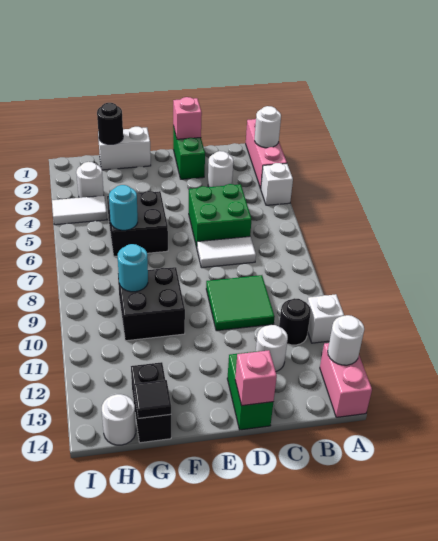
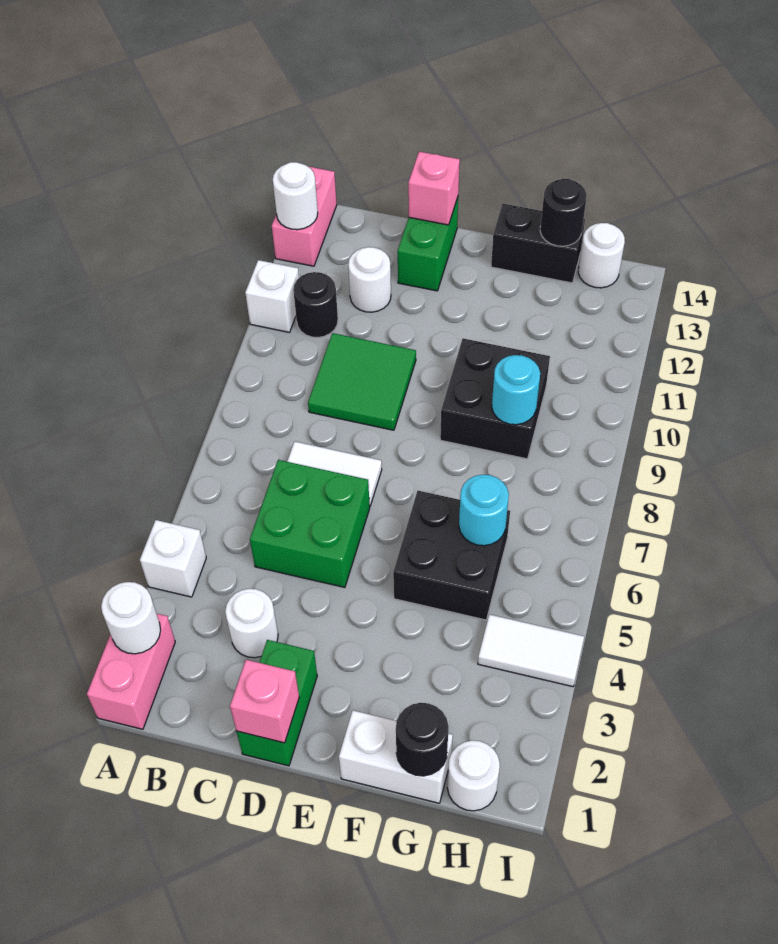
pink 1x3 brick [246,119,287,189] -> pink 1x2 brick [87,614,175,729]
black 1x2 brick [131,362,171,443] -> black 1x2 brick turned to [491,204,585,283]
black 1x1 tile [134,380,171,418] -> black 1x1 round brick [540,179,587,246]
white 1x1 round brick [76,162,104,198] -> white 1x1 round brick moved to [447,740,500,811]

